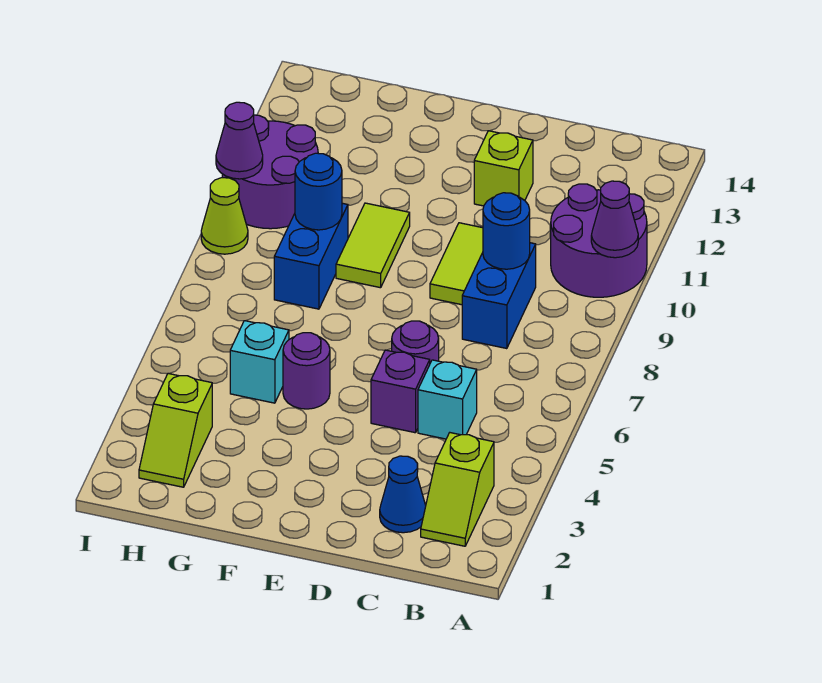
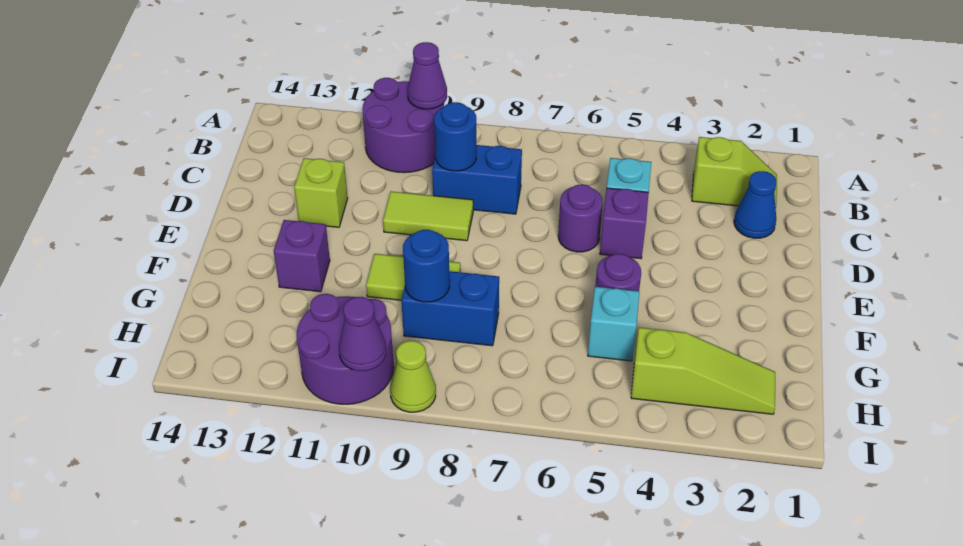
none -> purple 1x1 brick [274,220,330,292]
lime 1x2 slope [139,374,212,487] -> lime 1x3 slope [631,327,775,414]

